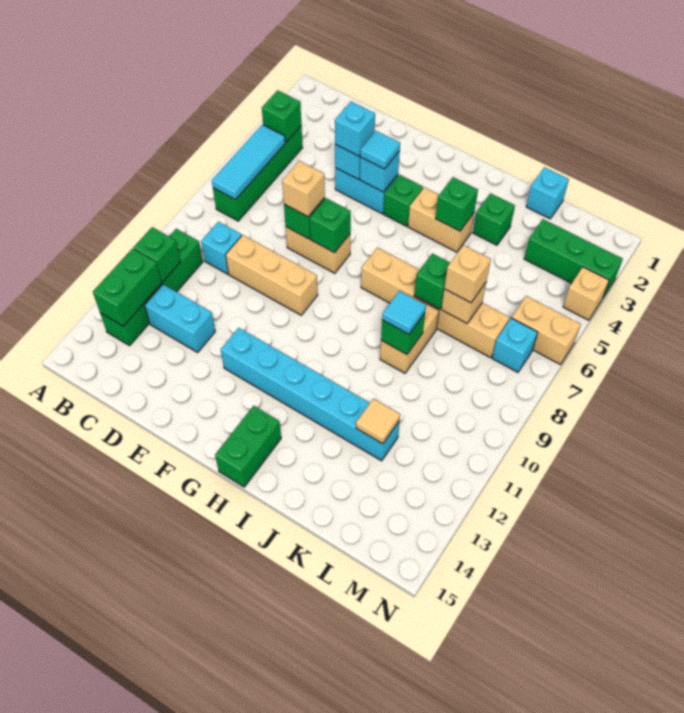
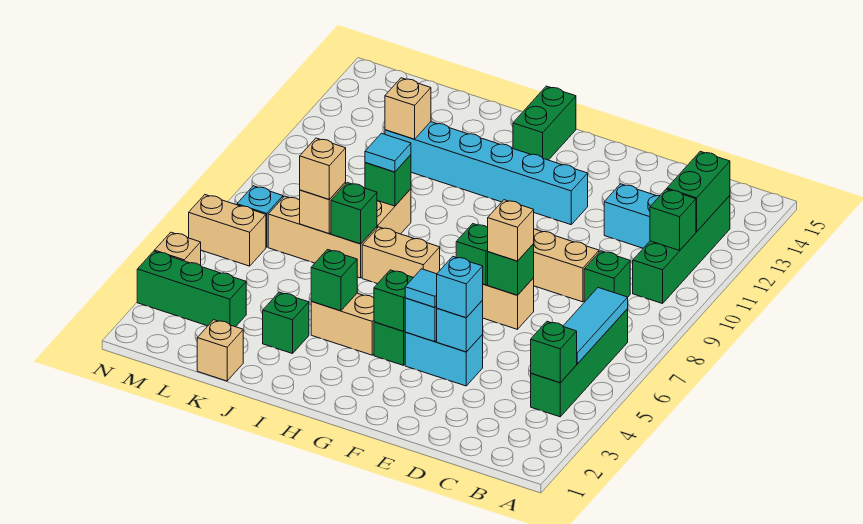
cyan 1x1 brick [201,222,242,274] -> green 1x1 brick [584,251,630,302]
none -> green 1x1 brick [374,270,413,331]
cyan 1x1 brick [526,167,569,219] -> tan 1x1 brick [197,320,243,381]
tan 1x1 tile [356,399,400,444] -> tan 1x1 brick [385,78,431,139]

